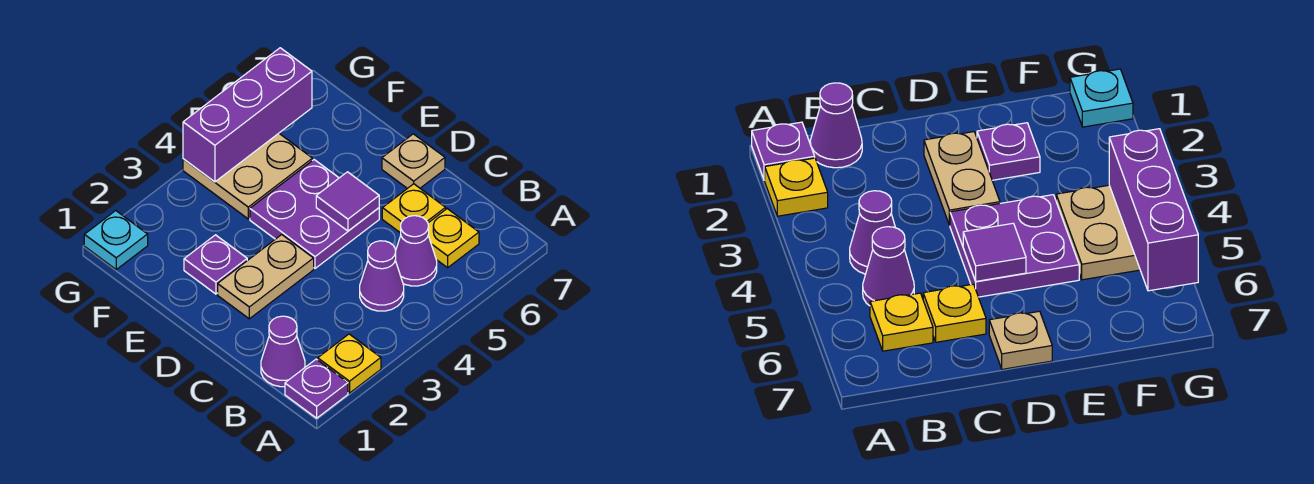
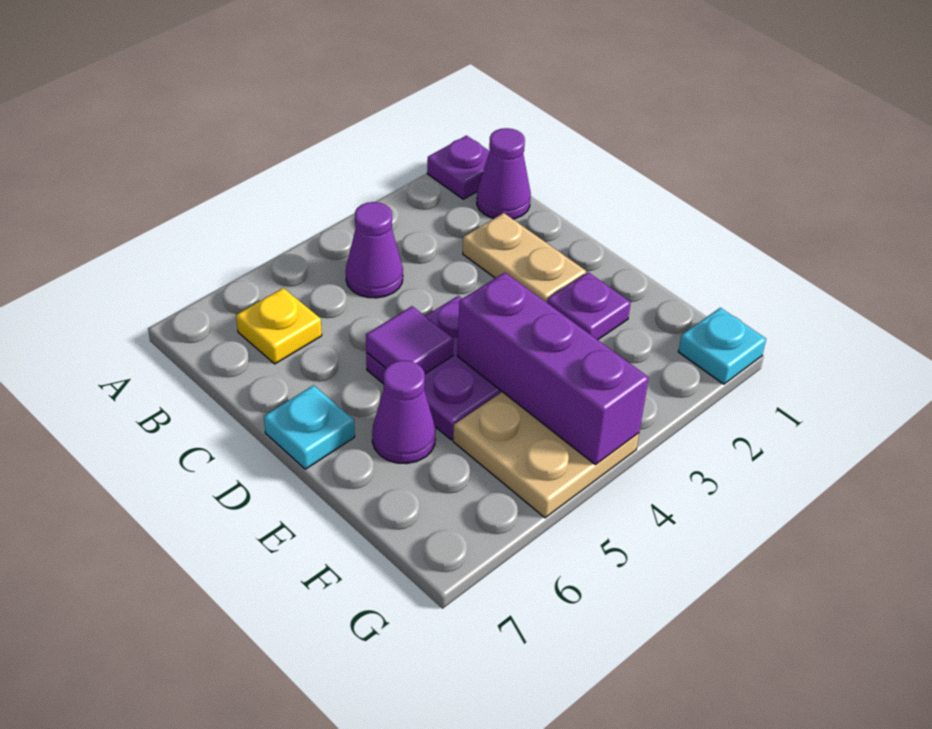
yellow 1x1 plate [318,334,381,393] -> none
purple 1x1 cone [395,216,437,286] -> purple 1x1 cone moved to [372,360,436,464]
yellow 1x1 plate [382,184,446,233] -> none
tan 1x2 plate [218,235,314,319] -> tan 1x2 plate turned to [463,213,586,303]
tan 1x1 plate [382,134,445,188] -> cyan 1x1 plate [264,385,355,469]
purple 1x3 brick [183,48,312,182] -> purple 1x3 brick turned to [457,273,649,465]

